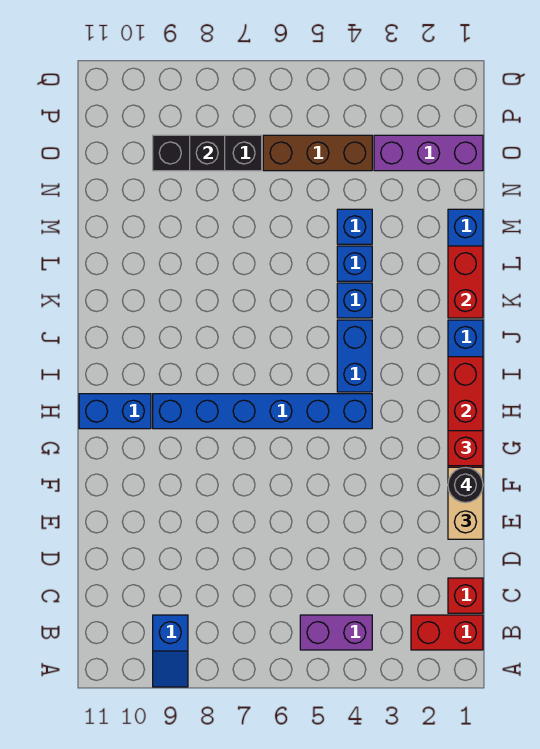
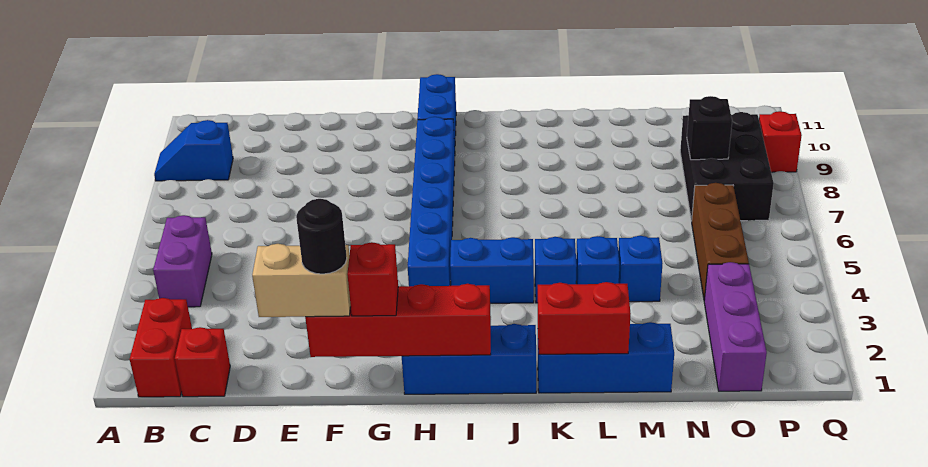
black 1x3 brick [153,135,262,171] -> black 2x3 brick [680,112,774,221]
none -> red 1x1 brick [759,111,802,172]

